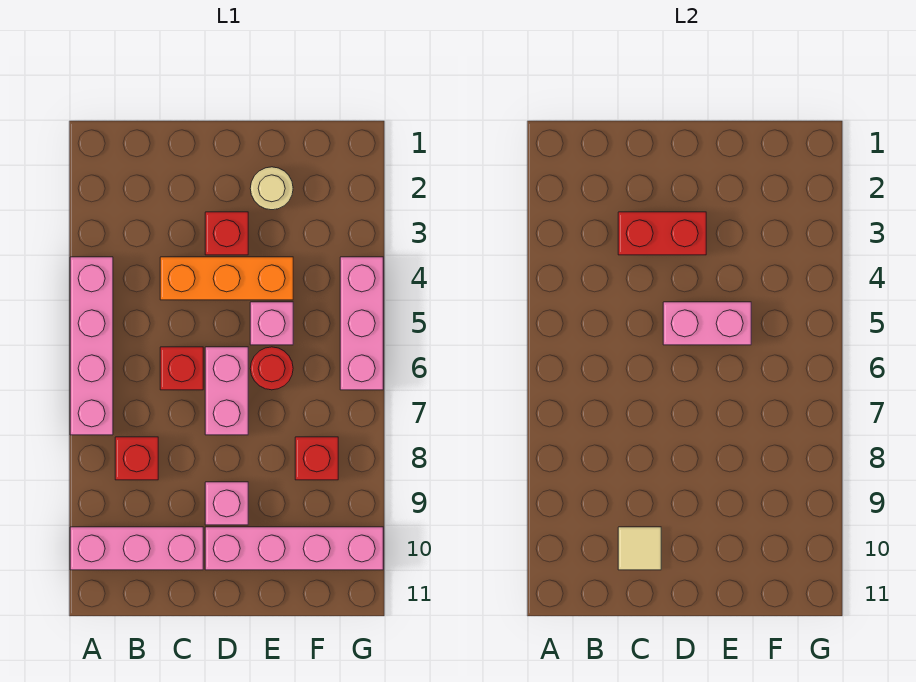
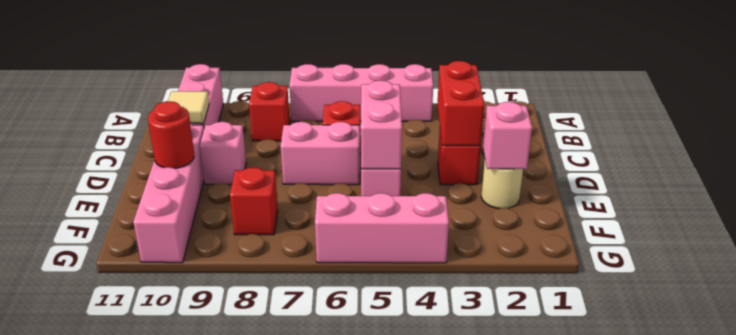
orange 1x3 brick [160,257,293,300] -> none
none -> pink 1x1 brick [483,102,532,169]
red 1x1 round brick [250,347,293,390] -> red 1x1 round brick moved to [148,101,194,168]

